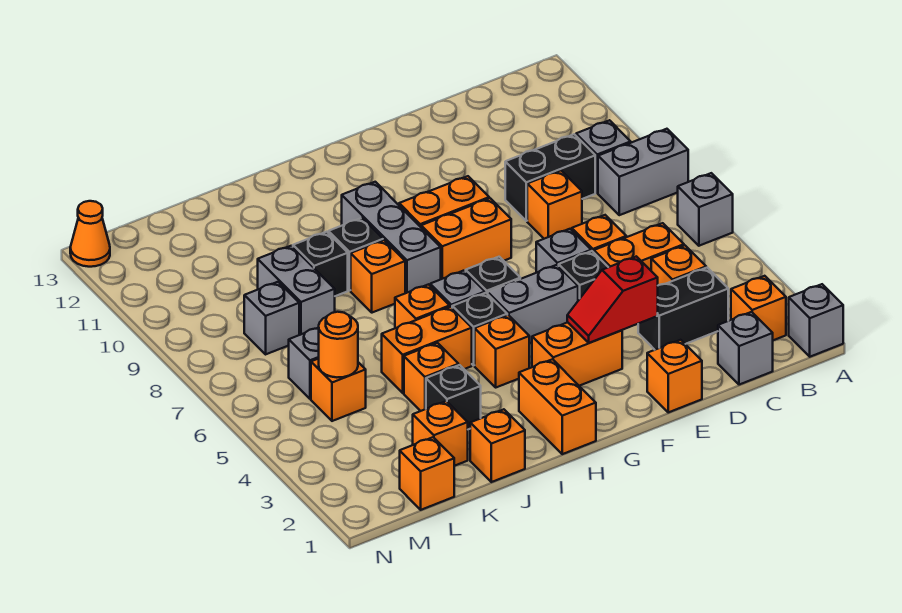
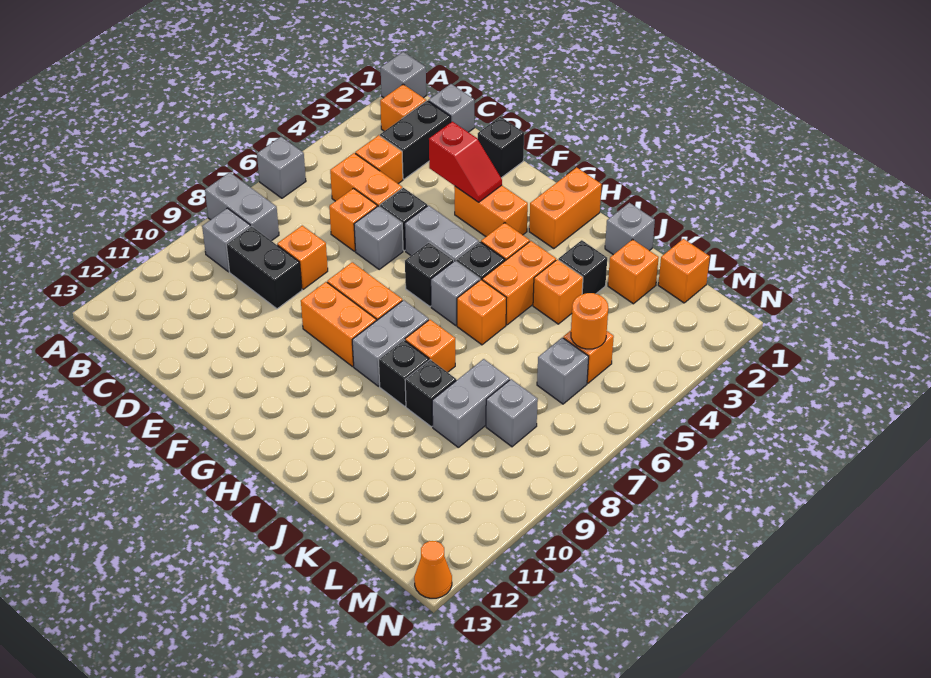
black 1x2 brick [638,268,728,350] -> black 1x2 brick turned to [380,101,451,179]
orange 1x1 brick [647,340,702,412] -> black 1x1 brick [478,117,524,178]
grey 1x3 brick [342,182,441,293] -> grey 1x2 brick [352,300,429,386]
orange 1x2 brick [382,307,472,393] -> orange 1x2 brick turned to [482,241,556,325]
orange 1x1 brick [470,409,525,482] -> grey 1x1 brick [605,203,655,255]

